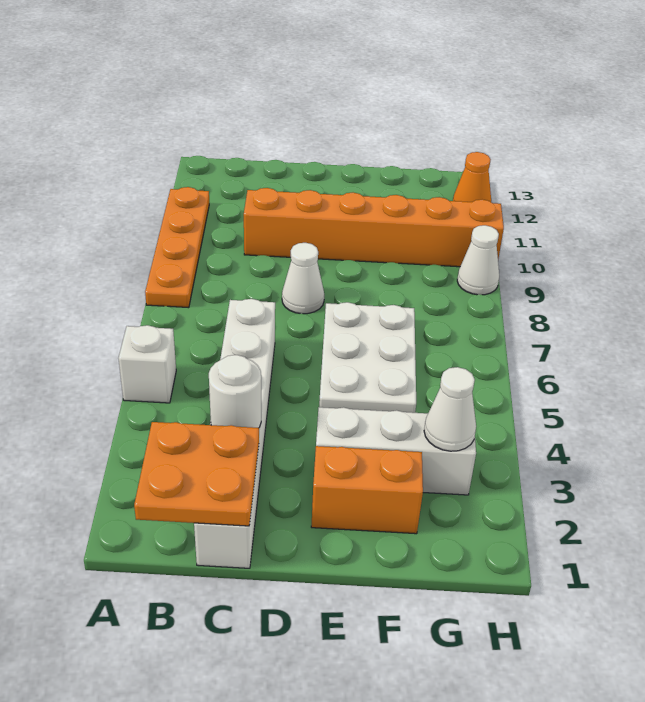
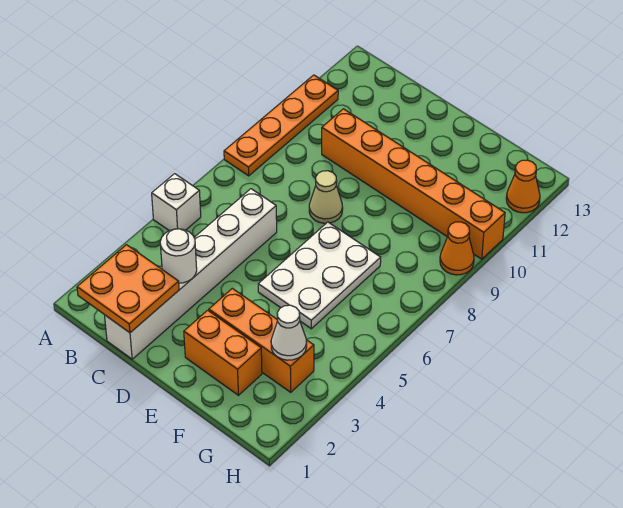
white 1x1 cone [282,243,324,314] -> tan 1x1 cone [309,171,343,223]
white 1x3 brick [316,407,476,495] -> orange 1x3 brick [209,288,314,392]
white 1x1 cone [457,225,499,295] -> orange 1x1 cone [440,222,474,275]

